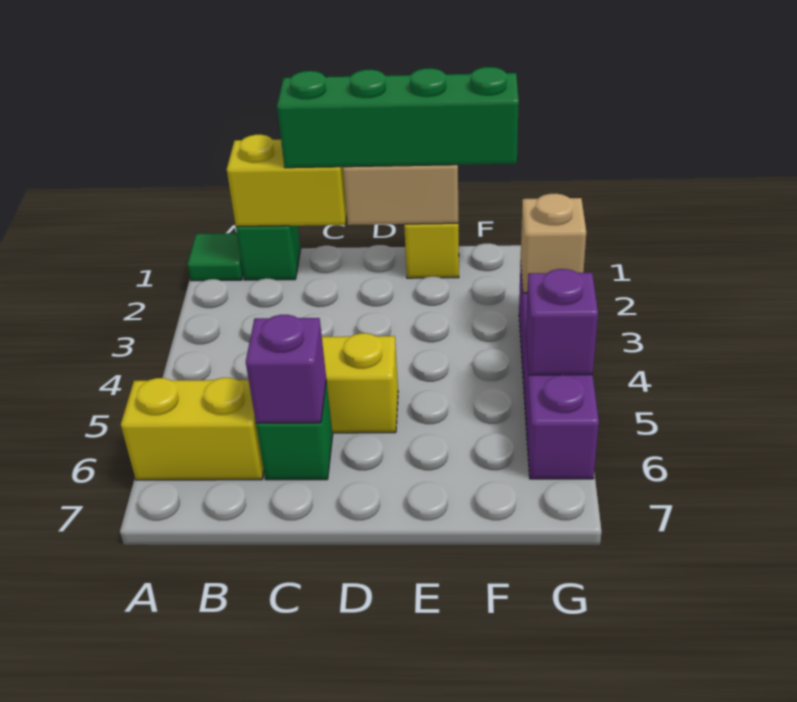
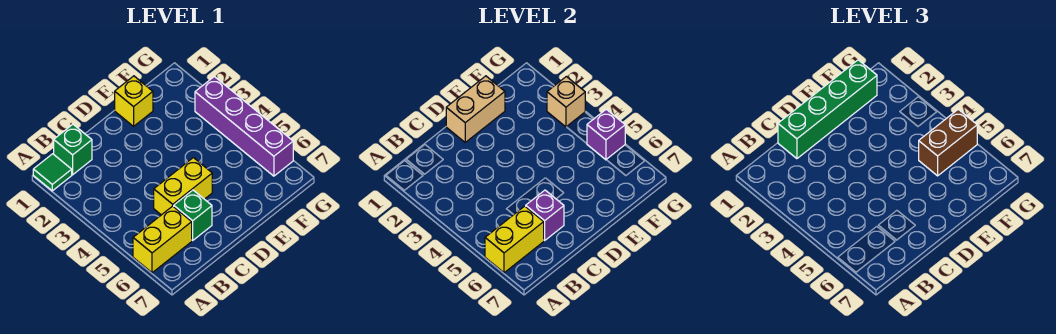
yellow 1x2 brick [227,135,347,226] -> yellow 1x2 brick moved to [485,206,544,273]
none -> brown 1x2 brick [919,109,977,176]

